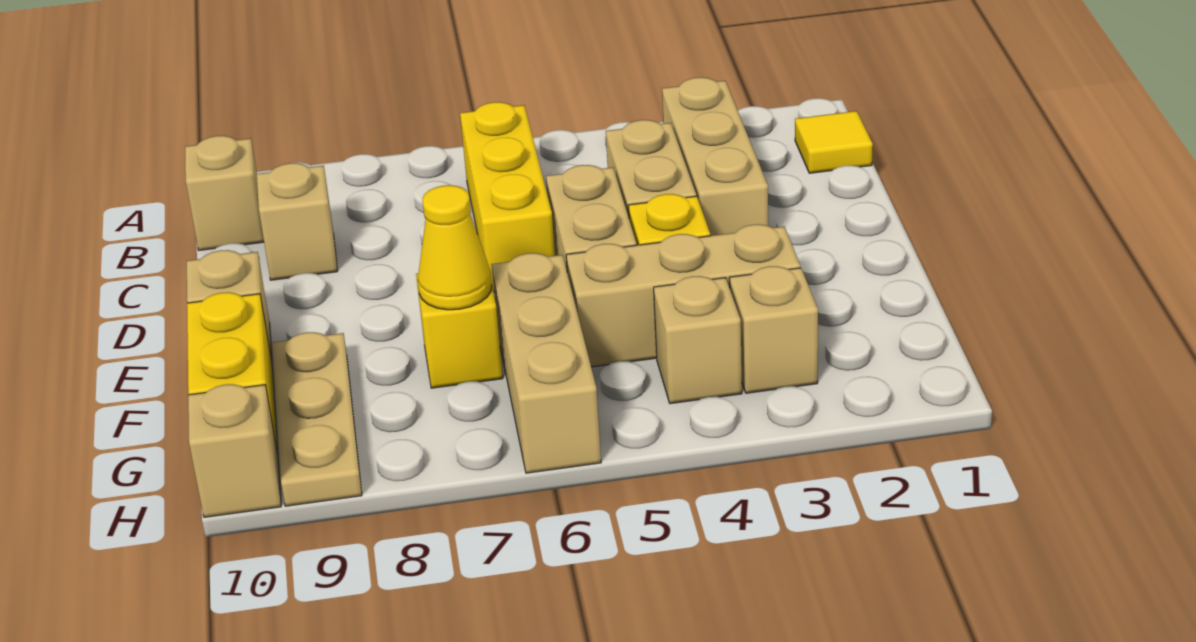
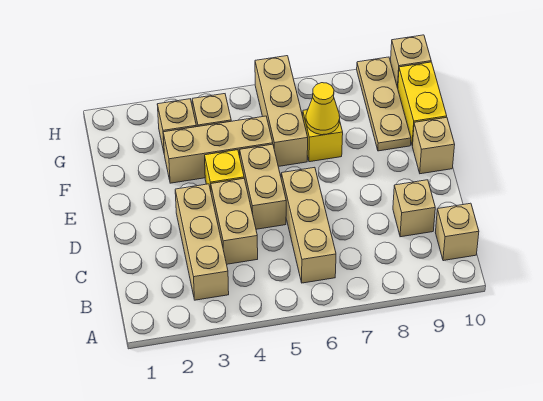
yellow 1x1 tile [795,111,873,173] -> none
yellow 1x3 brick [460,102,555,292] -> tan 1x3 brick [281,167,336,283]

